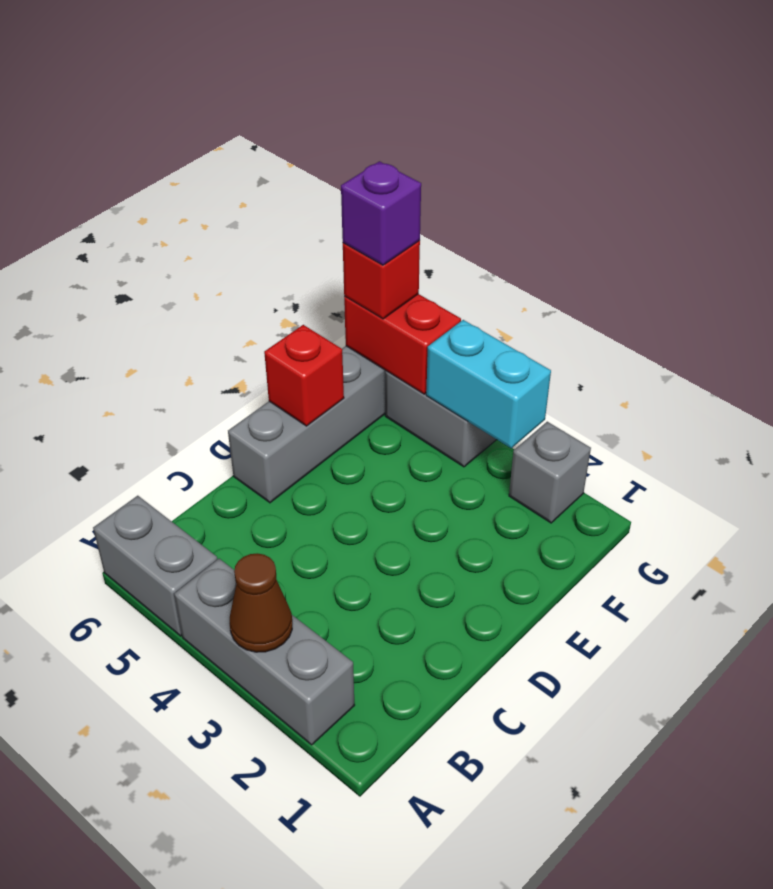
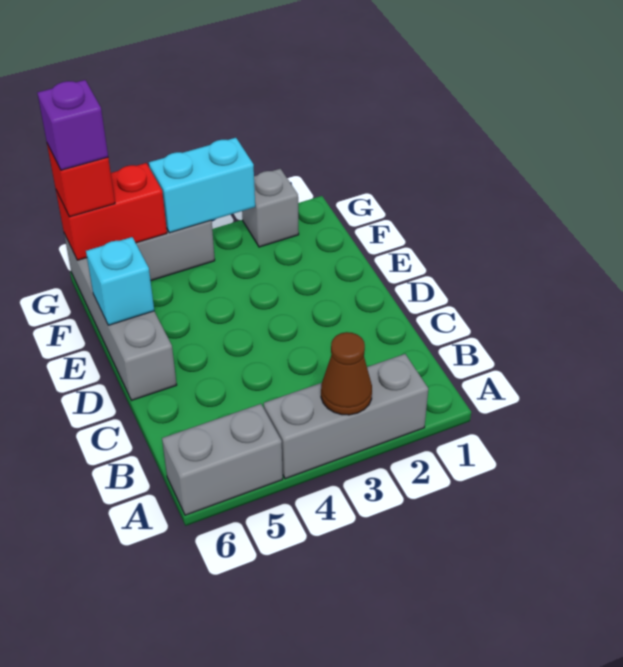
red 1x1 brick [264,325,344,426] -> cyan 1x1 brick [86,237,154,325]

